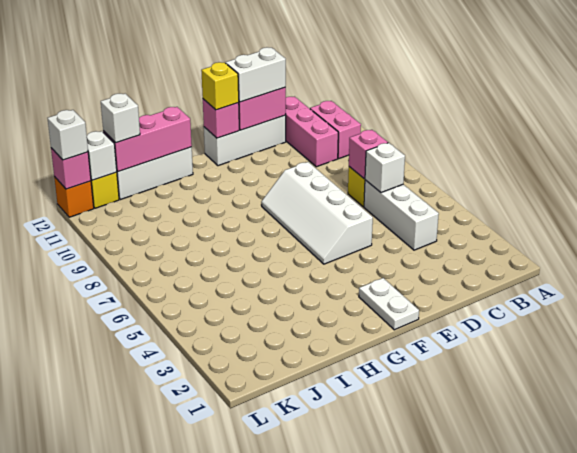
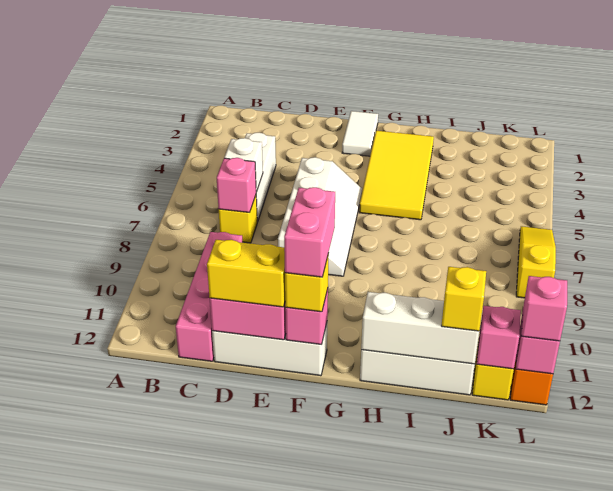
pink 1x2 brick [310,101,361,158] -> pink 1x2 brick moved to [284,187,335,277]
pink 1x3 brick [286,97,338,167] -> pink 1x4 brick [176,232,243,361]
white 1x2 brick [226,47,286,102] -> yellow 1x2 brick [207,240,285,307]
white 1x2 plate [359,278,419,330] -> white 1x2 tile [342,111,378,156]
none -> yellow 2x4 tile [359,131,434,220]
pink 1x3 brick [103,107,192,172] -> white 1x3 brick [361,292,479,364]
white 1x1 brick [101,94,140,143] -> yellow 1x1 brick [441,267,486,331]
white 1x1 brick [87,131,117,180] -> pink 1x1 brick [477,306,521,369]
none -> yellow 1x3 slope [516,226,556,298]
white 1x1 brick [48,110,88,160] -> pink 1x1 brick [521,276,567,341]

